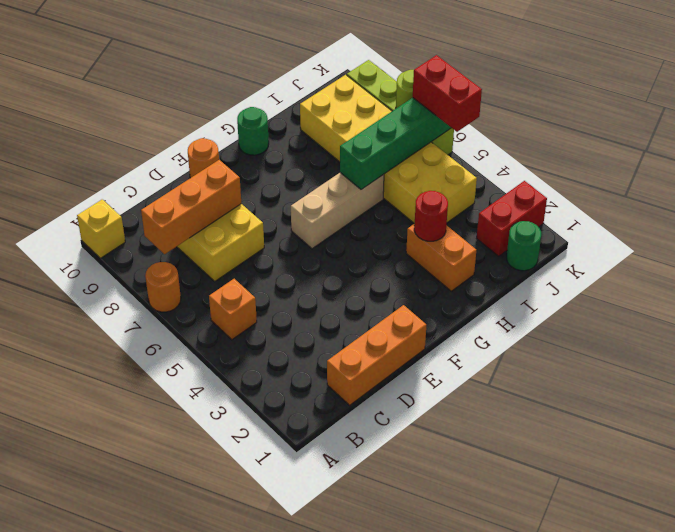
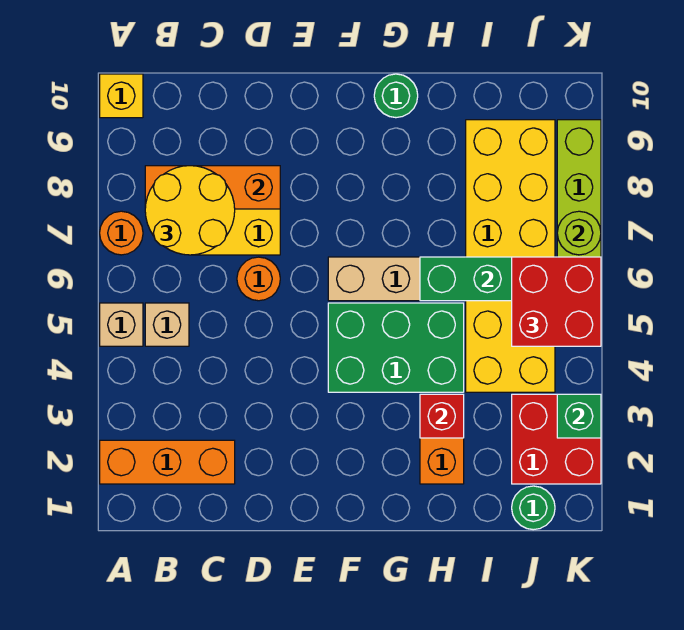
none -> tan 1x1 brick [100,303,143,346]
orange 1x1 brick [209,279,257,340] -> tan 1x1 brick [145,303,189,346]
none -> yellow 2x2 round brick [145,166,235,255]
orange 1x3 brick [327,305,426,405] -> orange 1x3 brick moved to [100,440,235,484]
orange 1x1 round brick [188,138,219,178] -> orange 1x1 round brick moved to [237,257,280,301]
none -> green 2x3 brick [328,303,464,392]
red 1x1 round brick [414,191,448,241] -> red 1x1 brick [420,394,464,438]
red 1x2 brick [477,181,547,256] -> red 2x2 brick [512,394,601,484]
none -> green 1x1 brick [557,394,601,438]
red 1x2 brick [413,55,482,132] -> red 2x2 brick [512,257,601,346]

